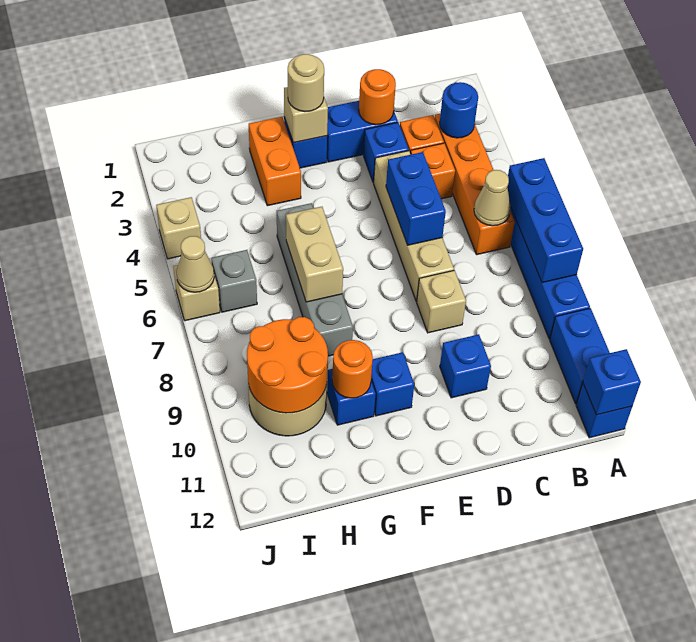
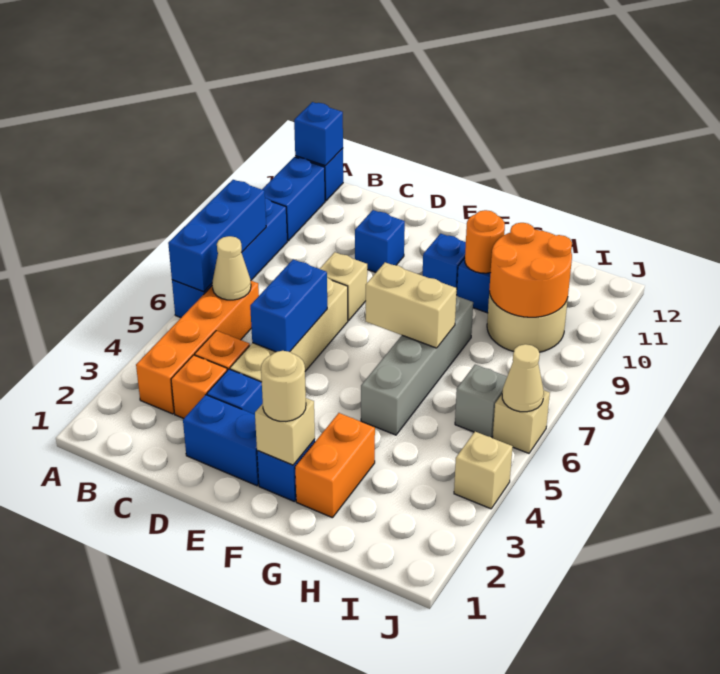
blue 1x1 round brick [440,82,478,138] -> none
orange 1x1 round brick [359,69,396,125] -> none
tan 1x2 brick [286,207,343,302] -> tan 1x2 brick turned to [366,262,457,348]

